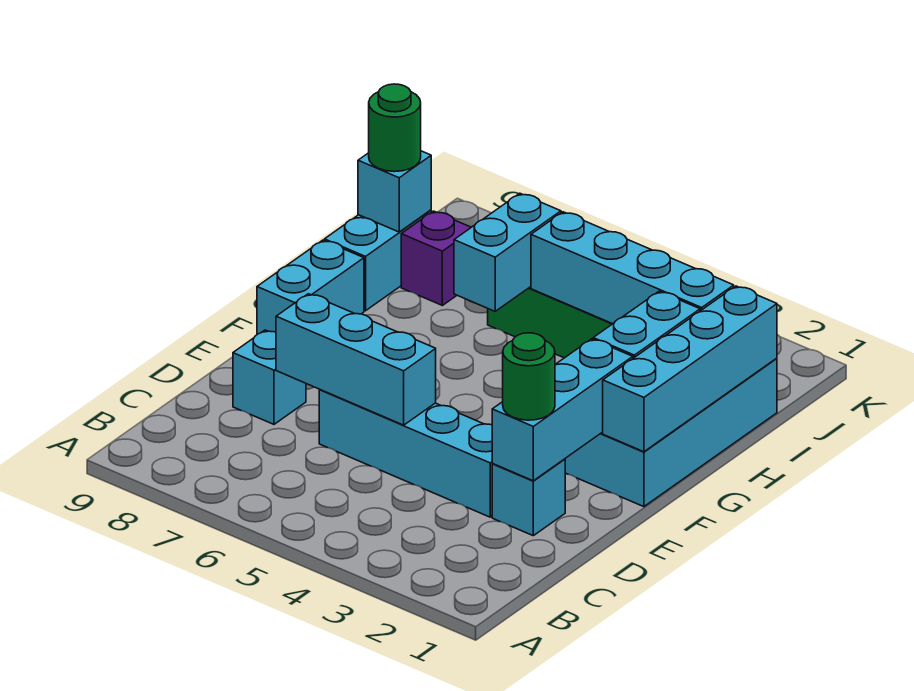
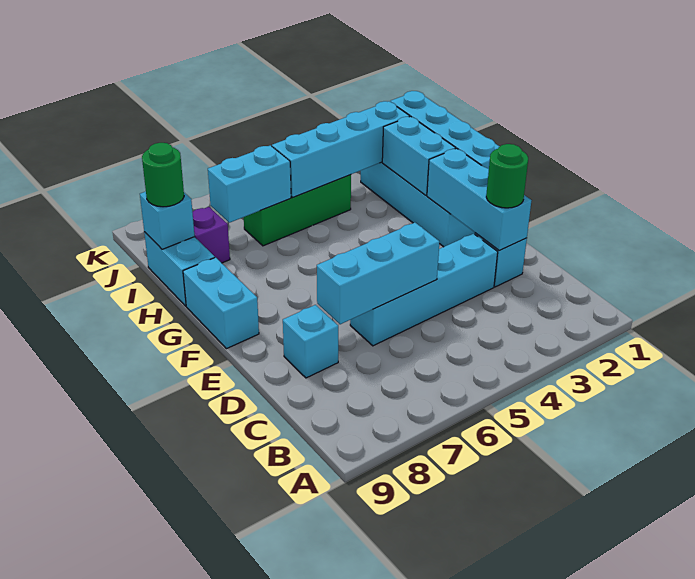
cyan 1x2 brick [454,193,561,311] -> cyan 1x2 brick turned to [208,145,291,223]

